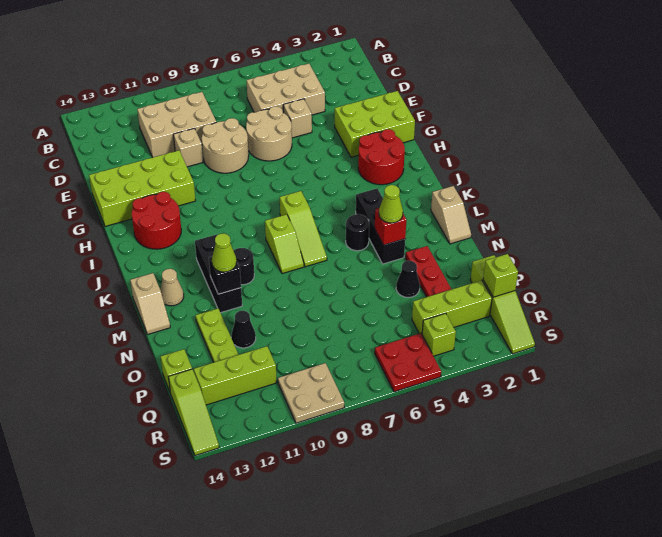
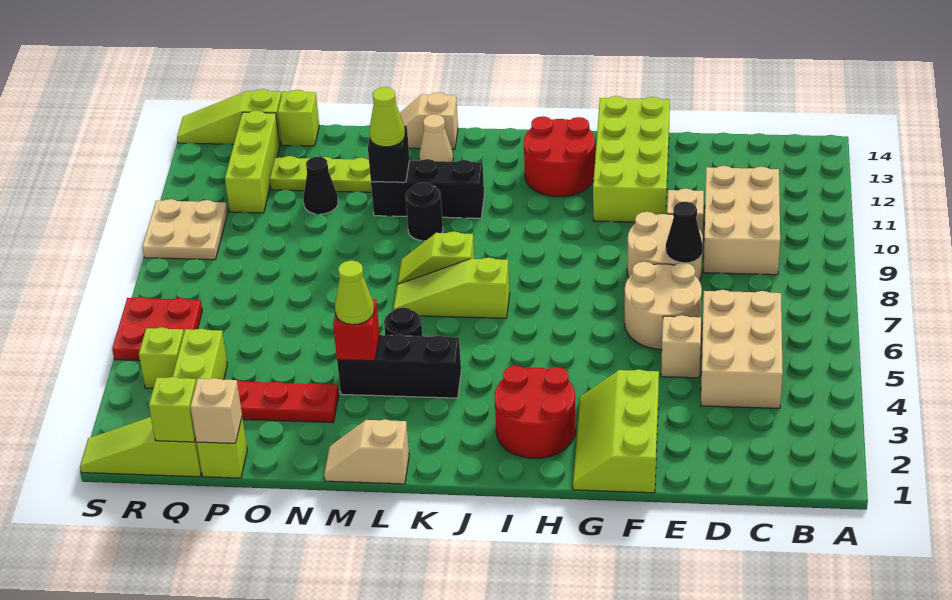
lime 2x3 brick [335,91,415,157] -> lime 2x3 slope [573,369,659,493]
black 1x1 cone [396,260,420,297] -> black 1x1 cone moved to [666,202,703,263]
none -> tan 1x1 brick [191,378,242,443]

